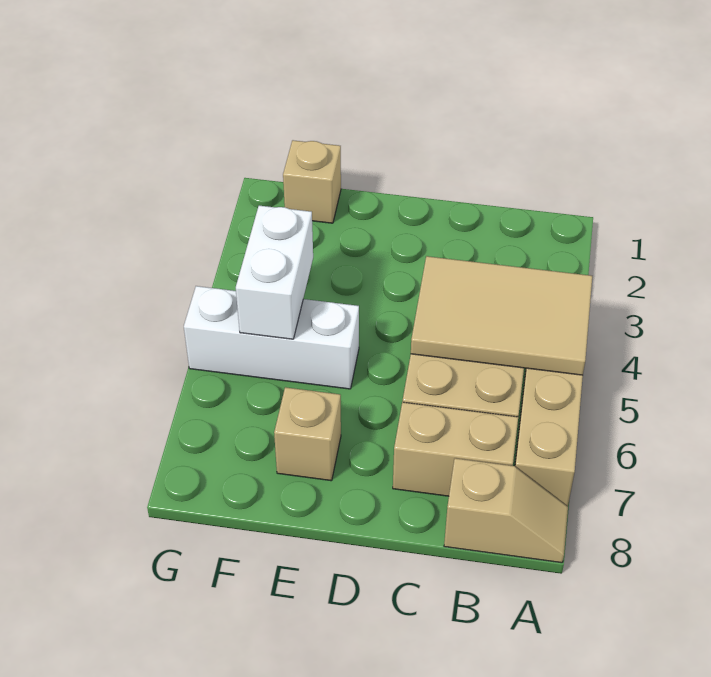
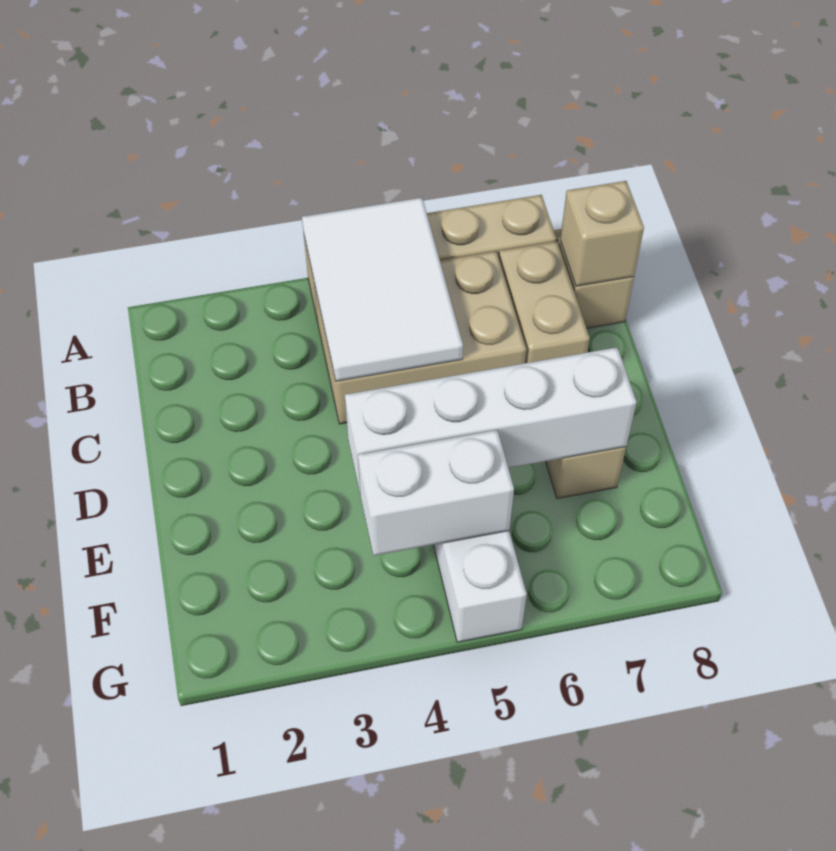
tan 2x3 tile [411,256,592,375] -> white 2x3 tile [302,198,463,381]
none -> white 1x4 brick [345,347,637,495]
tan 1x1 brick [283,140,341,223] -> tan 1x1 brick moved to [560,181,644,286]

